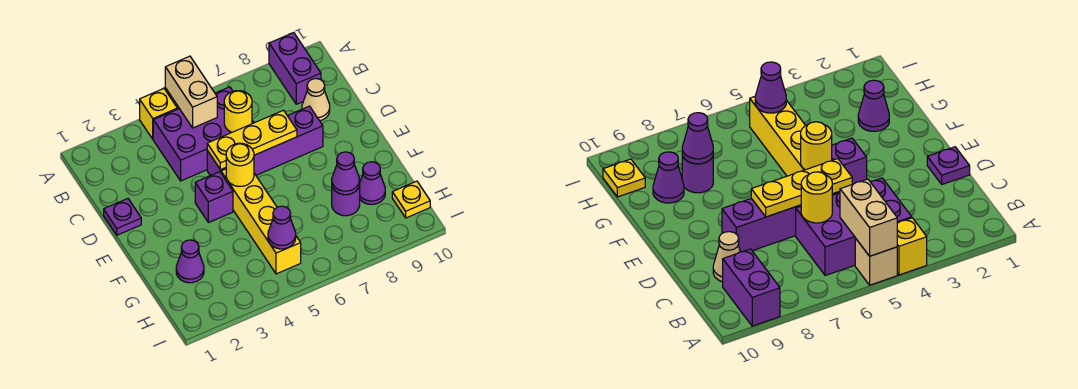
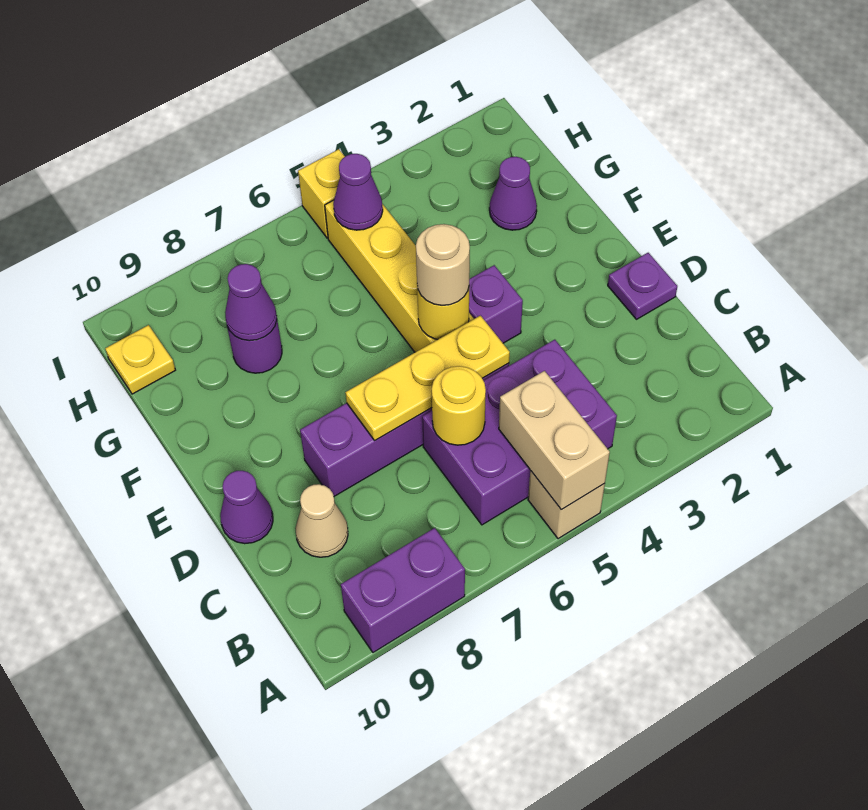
yellow 1x1 brick [140,89,177,139] -> yellow 1x1 brick moved to [298,149,345,238]
purple 1x2 brick [269,33,321,104] -> purple 1x2 brick turned to [341,528,465,652]
none -> tan 1x1 round brick [416,224,470,306]
purple 1x1 cone [359,162,385,204] -> purple 1x1 cone moved to [220,471,273,544]

